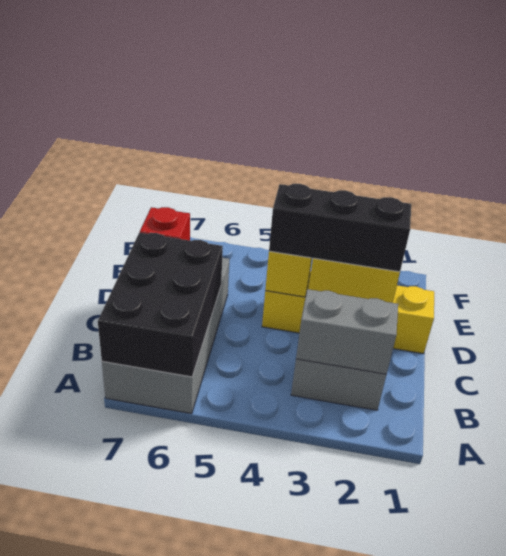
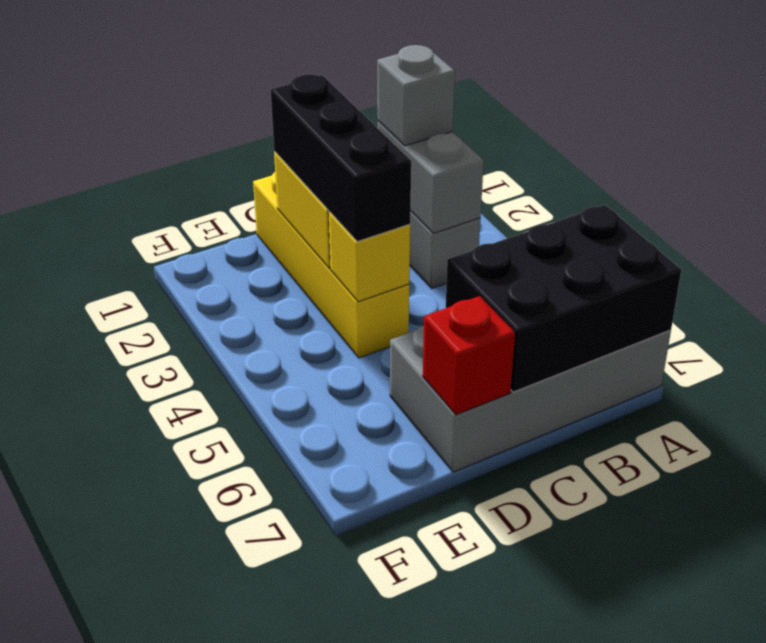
none -> grey 1x1 brick [377,45,455,146]

